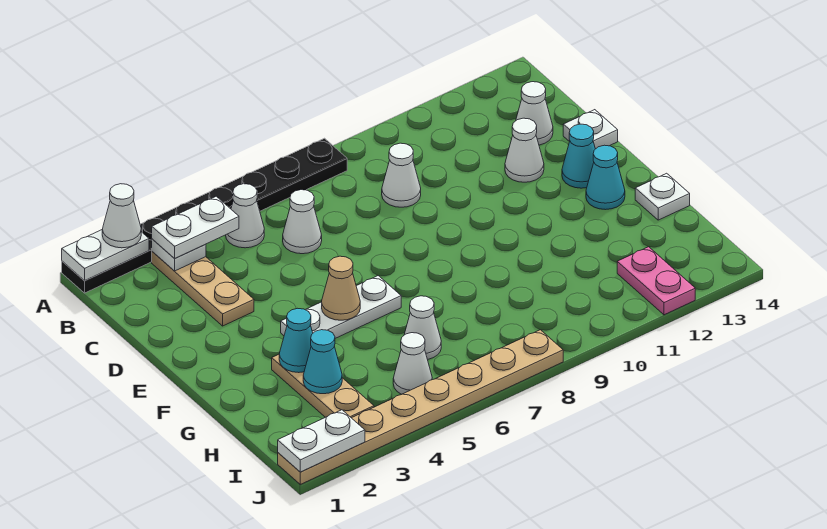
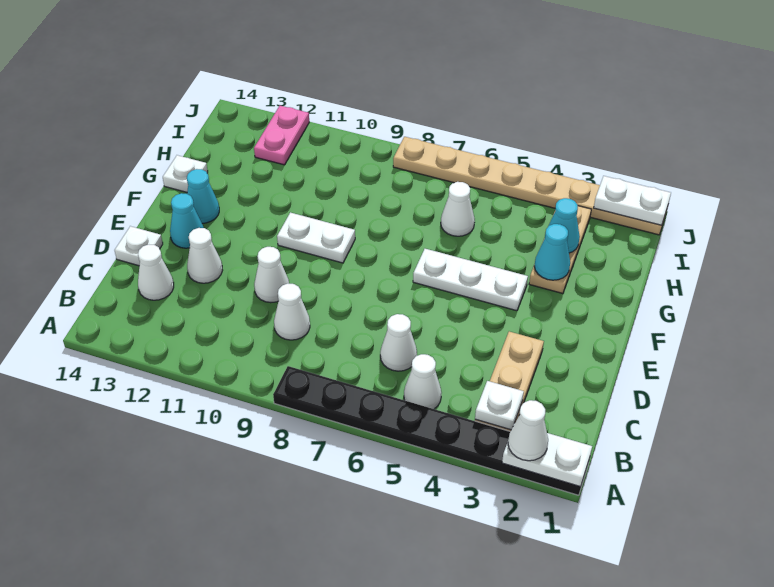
white 1x2 plate [152,196,239,259] -> white 1x2 plate moved to [277,212,355,263]
tan 1x1 cone [322,256,360,320] -> none
white 1x1 cone [393,333,432,394] -> white 1x1 cone moved to [254,247,289,303]

